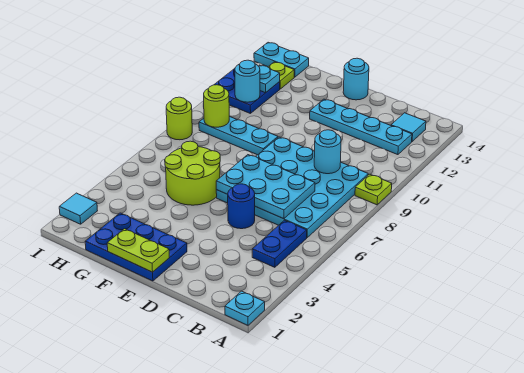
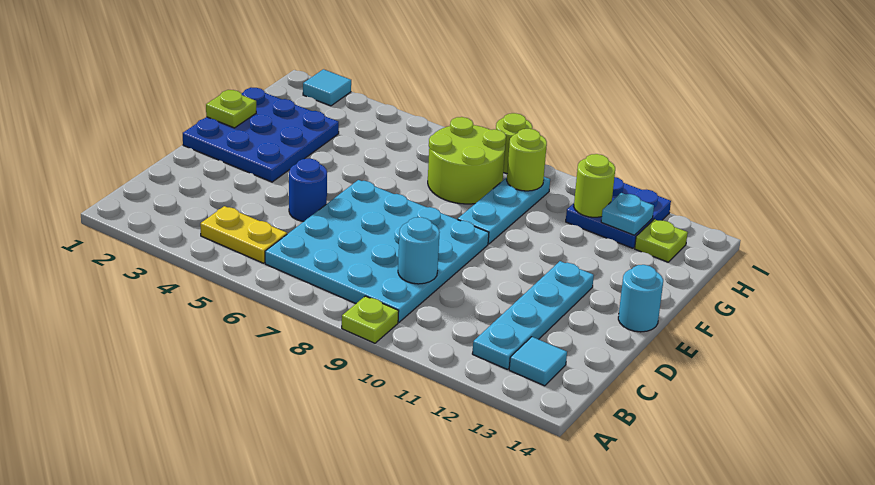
cyan 1x1 plate [225,291,265,325] -> none
blue 1x2 plate [252,220,307,267] -> yellow 1x2 plate [200,206,287,263]
cyan 2x3 plate [216,155,315,219] -> none
blue 2x3 plate [85,213,187,281] -> blue 3x3 plate [183,88,339,182]
lime 1x2 plate [107,229,169,272] -> lime 1x1 plate [206,90,256,128]
lime 2x2 round brick [165,141,220,205] -> lime 2x2 round brick moved to [428,117,506,204]
cyan 1x1 round brick [235,60,260,102] -> lime 1x1 round brick [574,154,615,217]
cyan 1x2 plate [254,42,309,77] -> none

